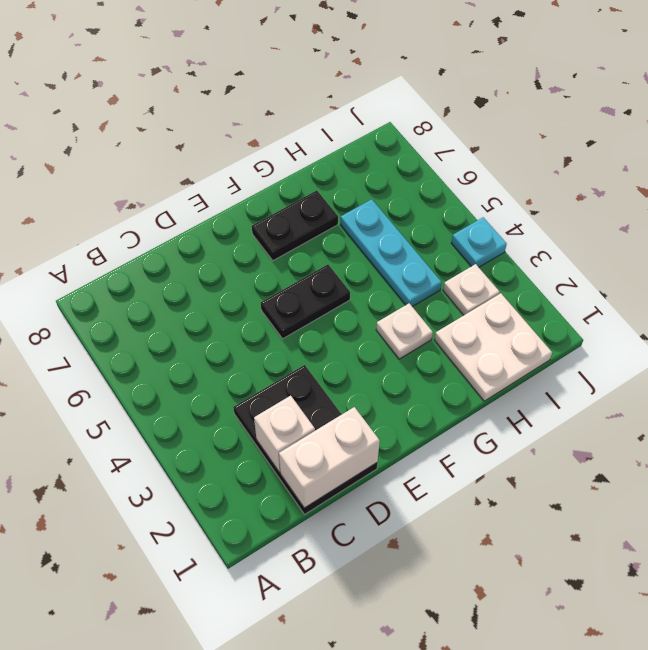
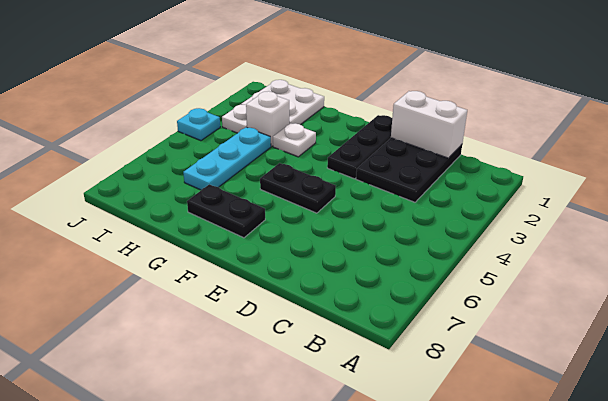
white 1x1 brick [254,396,315,473] -> white 1x1 brick moved to [246,91,289,146]
none -> black 1x3 plate [327,115,392,179]

